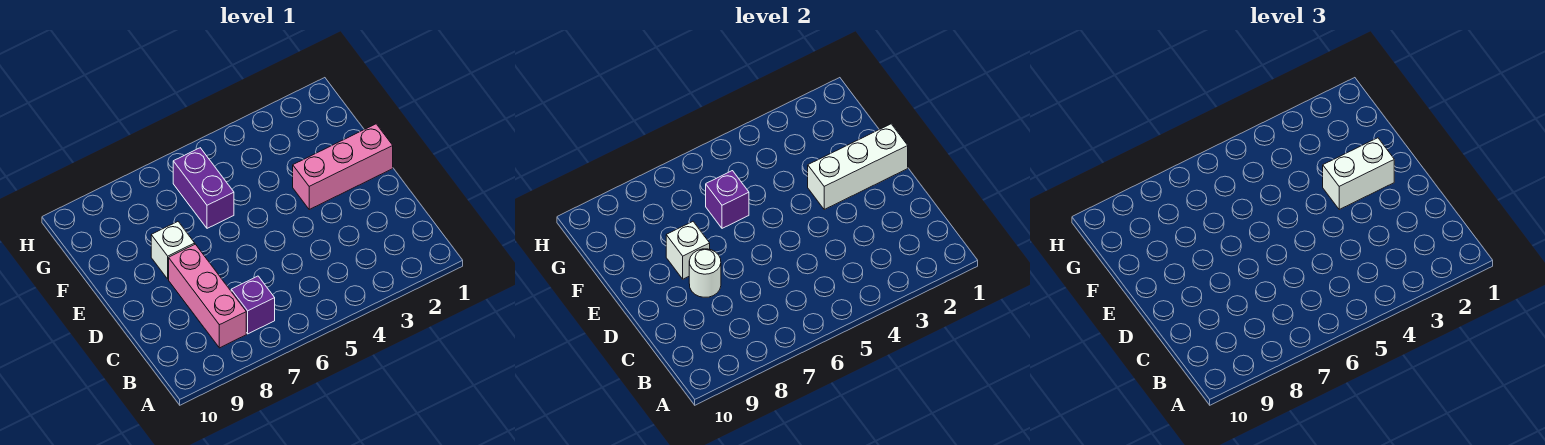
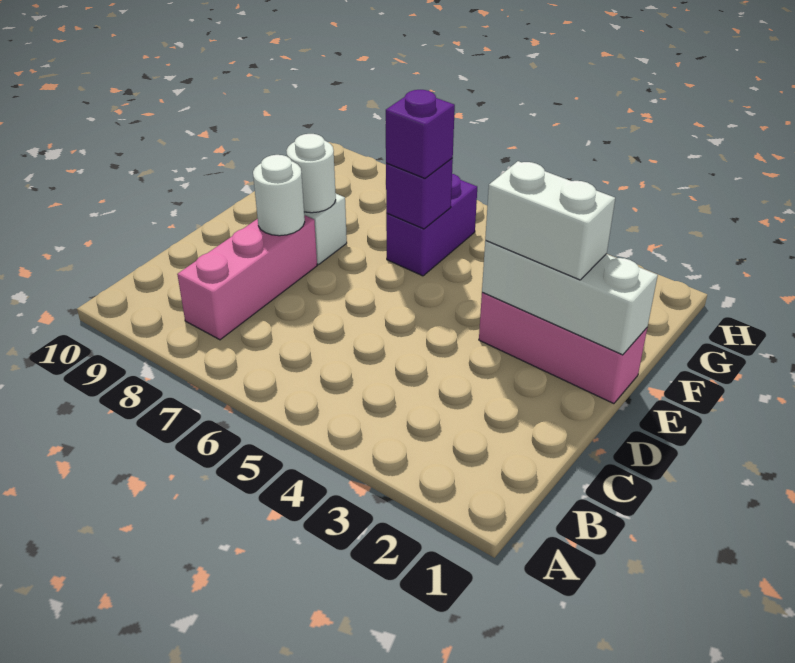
purple 1x1 brick [231,276,275,334] -> purple 1x1 brick moved to [386,90,455,178]
white 1x1 brick [666,222,710,279] -> white 1x1 round brick [286,134,336,213]

